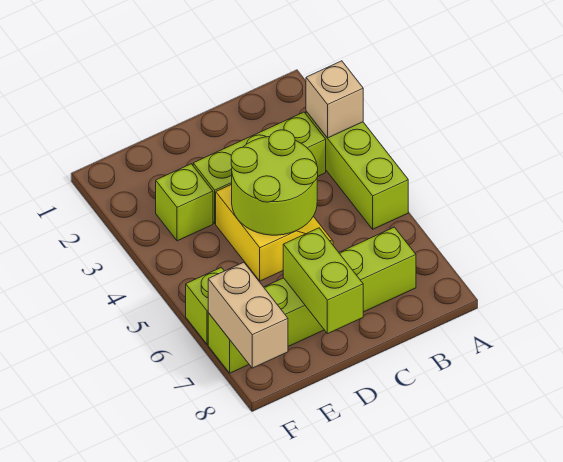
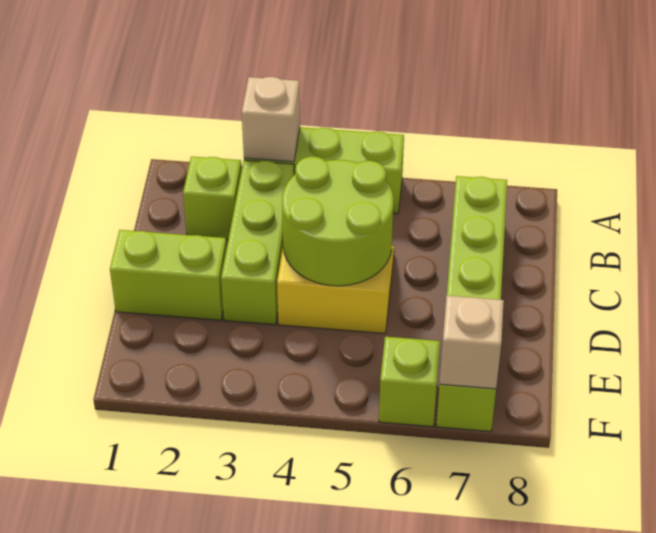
lime 1x2 brick [283,228,363,334] -> lime 1x2 brick moved to [110,230,227,320]
lime 1x1 brick [156,164,213,241] -> lime 1x1 brick moved to [183,156,242,239]
tan 1x2 brick [208,262,288,368] -> tan 1x1 brick [440,296,504,389]

